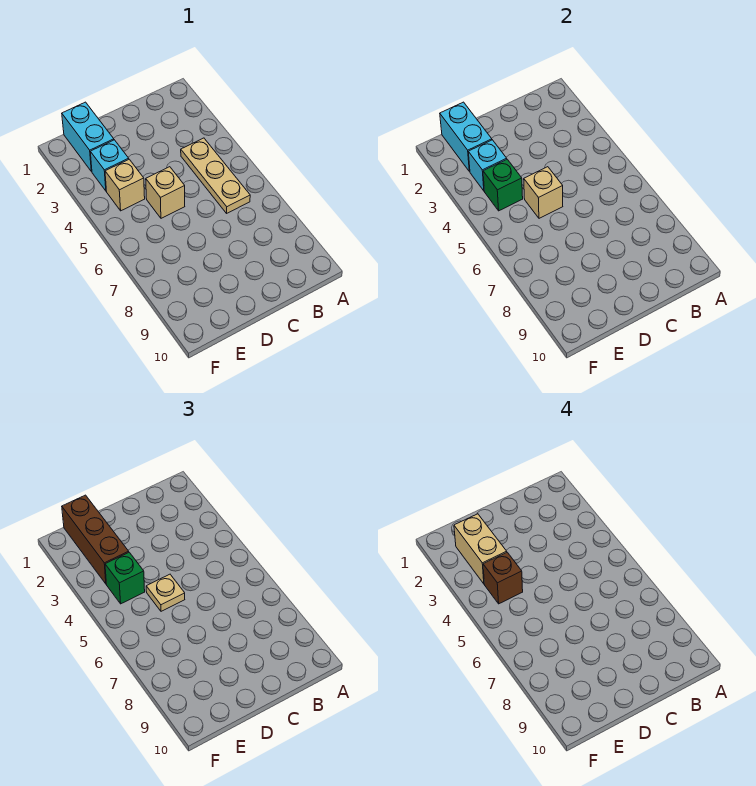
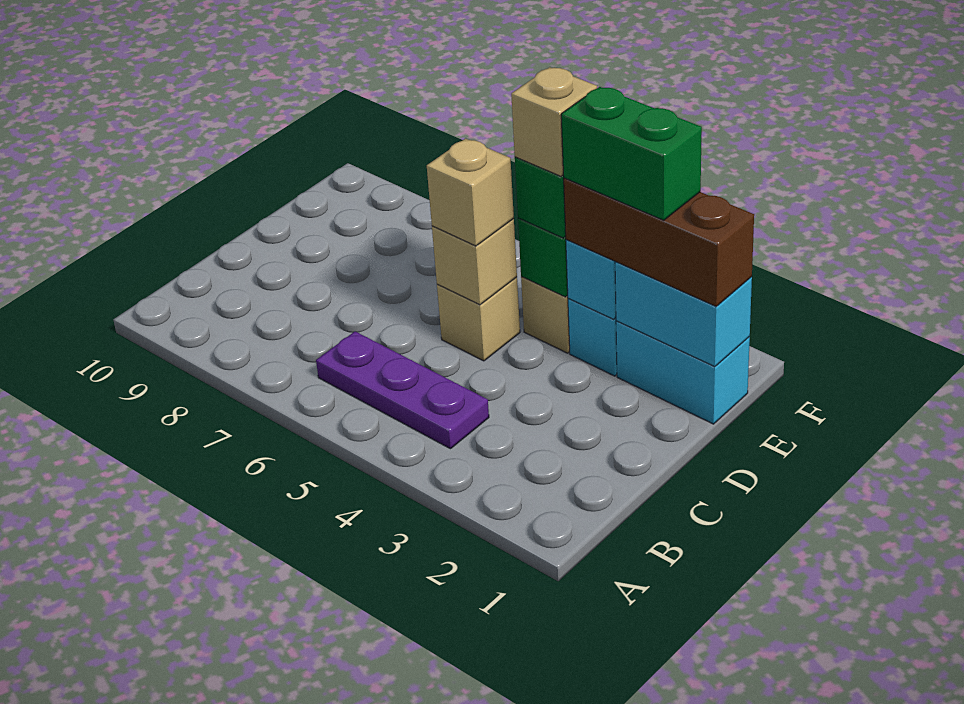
tan 1x3 plate [181,138,250,213] -> purple 1x3 plate [316,331,489,449]
tan 1x1 plate [146,574,185,611] -> tan 1x1 brick [427,139,514,246]
tan 1x2 brick [454,514,507,584] -> green 1x2 brick [561,87,702,220]
brown 1x1 brick [483,552,523,604] -> tan 1x1 brick [511,67,597,176]

